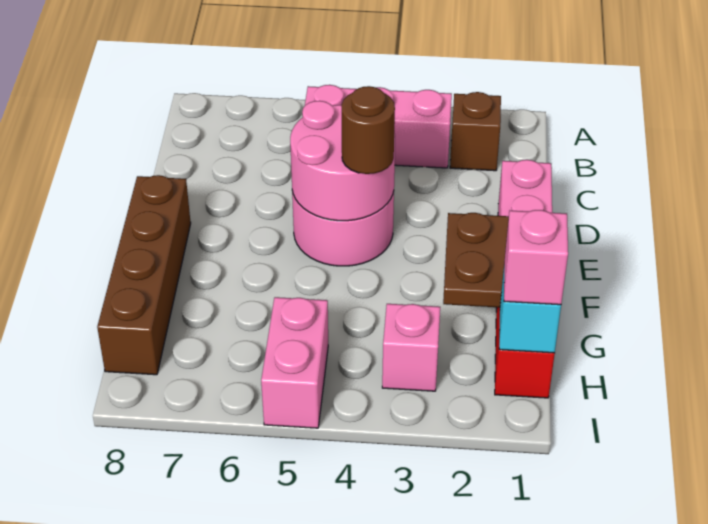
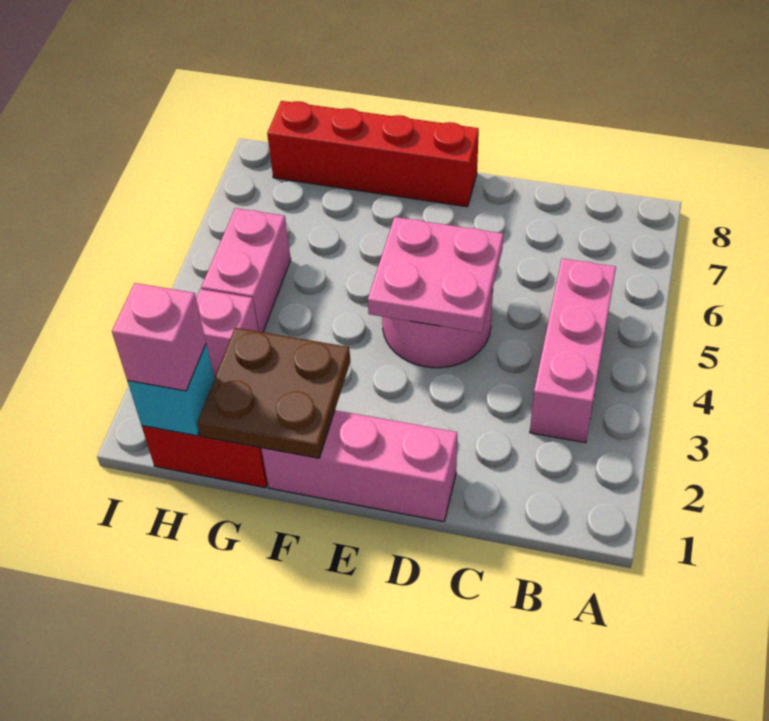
brown 1x1 brick [450,92,501,171] -> none
pink 2x2 round brick [290,101,395,221] -> pink 2x2 plate [368,217,503,333]
brown 1x1 round brick [341,86,395,174] -> none
brown 1x4 brick [97,175,191,375] -> red 1x4 brick [267,101,479,207]
pink 1x2 brick [261,297,328,428] -> pink 1x2 brick turned to [201,208,291,332]

